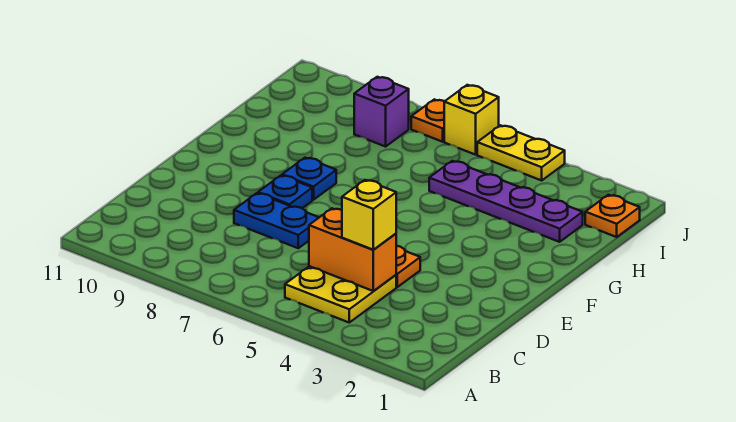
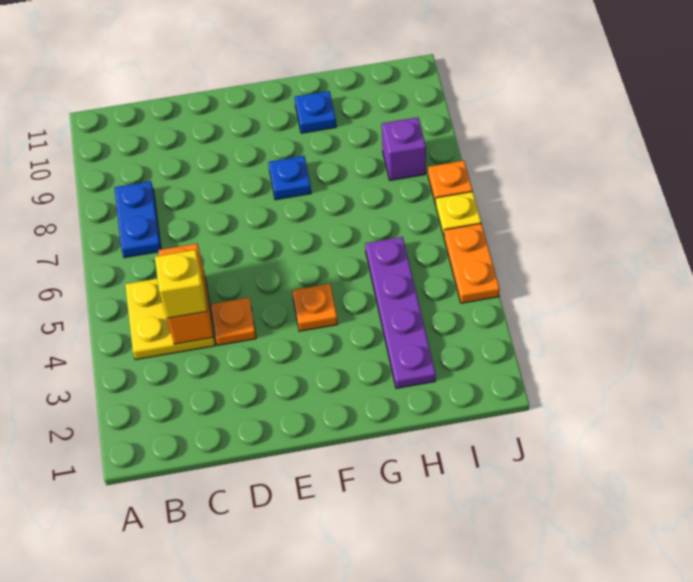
blue 1x2 plate [234,193,319,248] -> blue 1x2 plate moved to [114,181,161,258]
blue 1x1 plate [258,175,312,208] -> blue 1x1 plate moved to [295,91,336,133]
orange 1x1 plate [585,195,640,237] -> orange 1x1 plate moved to [292,284,338,331]
yellow 1x2 plate [477,125,565,180] -> orange 1x2 plate [444,223,500,303]
yellow 1x1 brick [444,85,499,155] -> yellow 1x1 plate [436,192,481,236]

